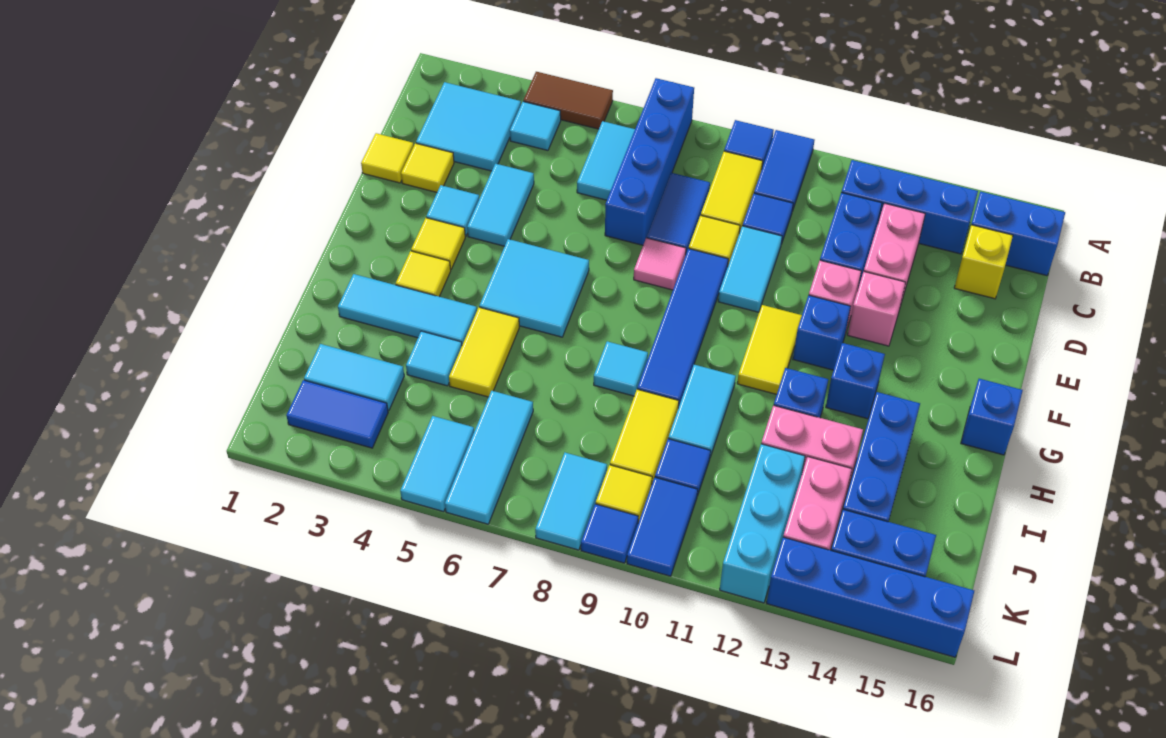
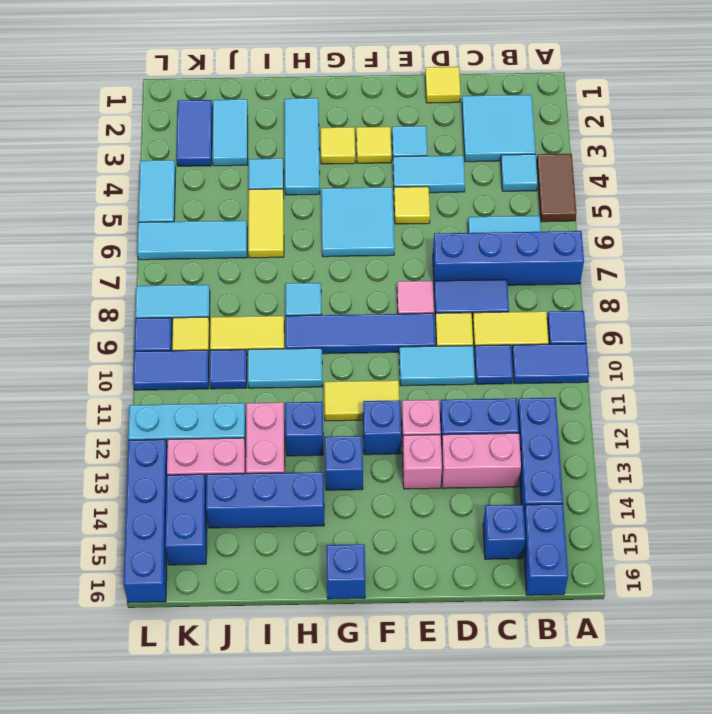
yellow 1x1 brick [954,225,1013,299] -> blue 1x1 brick [483,505,525,559]
yellow 1x1 tile [401,143,454,192] -> yellow 1x1 tile moved to [394,187,430,224]
yellow 1x2 tile [449,307,519,397] -> yellow 1x2 tile turned to [248,189,284,258]
cyan 1x2 tile [400,416,474,512] -> cyan 1x2 tile turned to [138,160,176,222]

